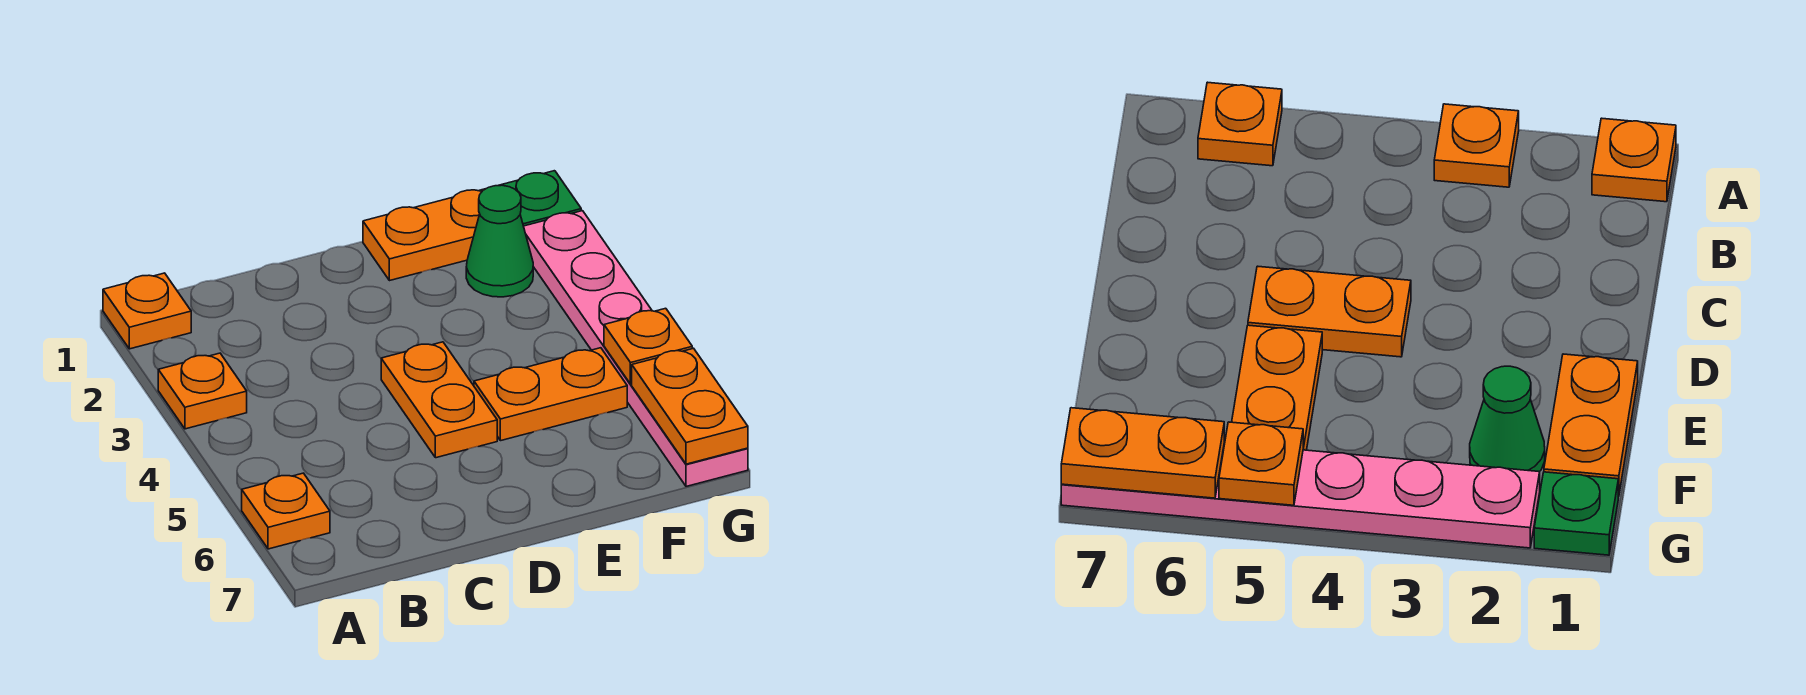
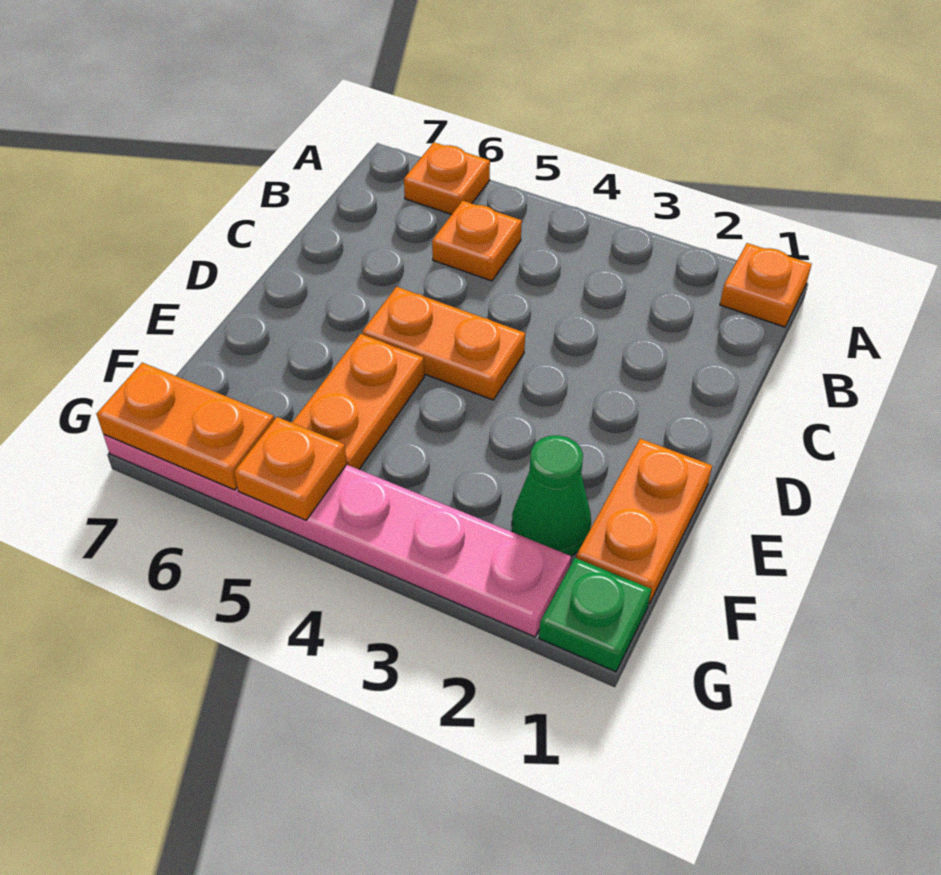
orange 1x1 plate [158,353,247,429] -> orange 1x1 plate moved to [432,201,522,281]

